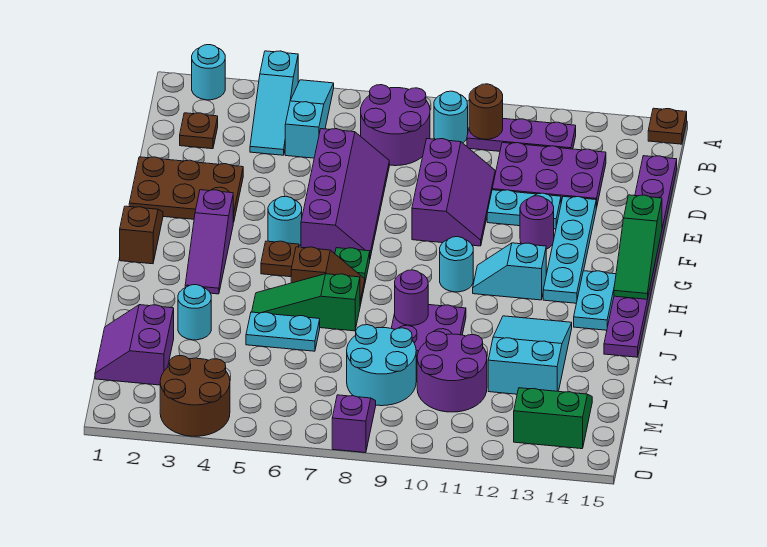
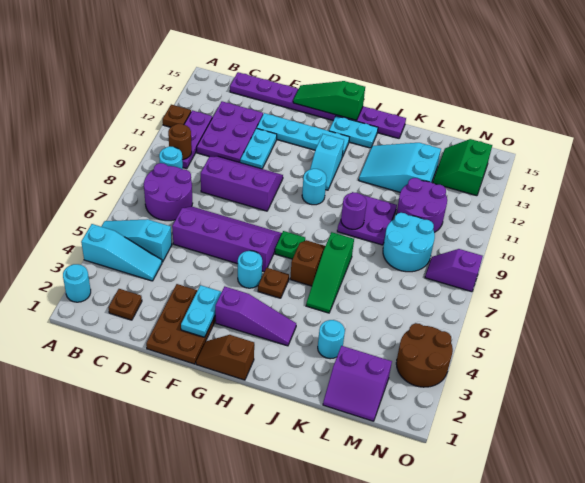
brown 1x1 plate [648,108,687,144] -> brown 1x1 plate moved to [163,105,191,127]
purple 1x1 round brick [520,196,554,249] -> none
green 1x3 slope [614,195,662,299] -> green 1x3 slope turned to [293,81,365,120]
cyan 1x2 plate [246,312,320,351] -> cyan 1x2 plate moved to [181,285,222,337]

